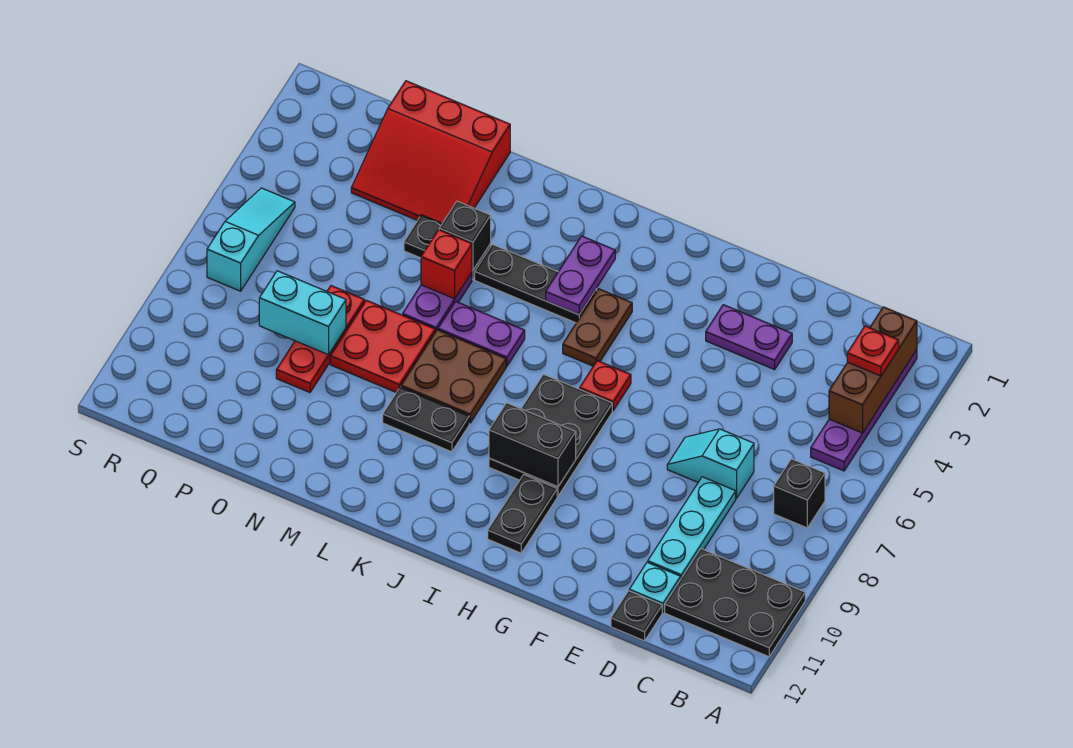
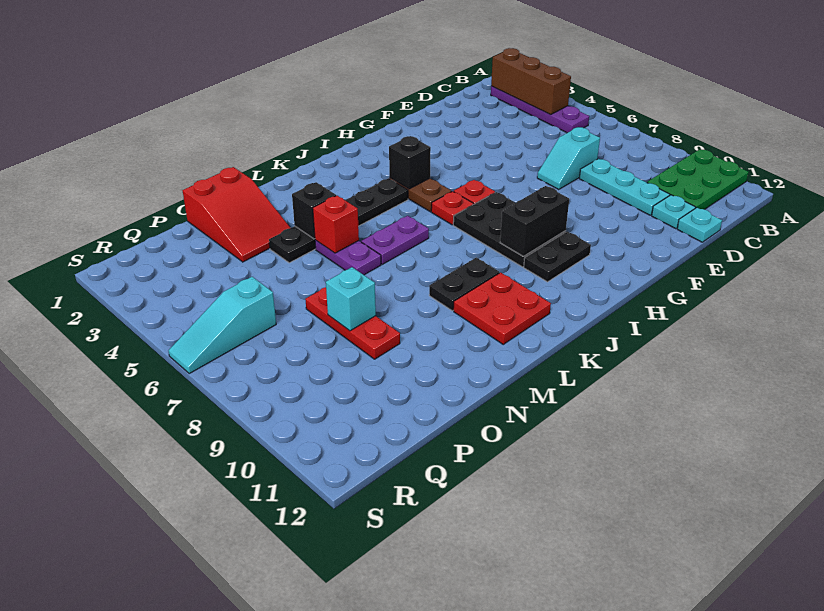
black 2x3 plate [665,549,805,657] -> green 2x3 plate [647,149,749,209]
red 1x1 plate [847,326,899,376] -> red 1x1 plate moved to [431,191,474,225]
black 1x1 brick [774,459,825,528] -> black 1x1 brick moved to [389,136,431,189]
black 1x1 plate [611,591,662,641] -> cyan 1x1 plate [677,208,722,242]
purple 1x2 plate [706,305,792,370] -> none
black 1x2 plate [488,475,557,553] -> black 1x2 plate turned to [524,232,591,282]
purple 1x2 plate [546,236,615,315] -> none
brown 2x2 plate [401,330,506,423] -> none
red 2x2 plate [330,300,435,393] -> red 2x2 plate moved to [454,272,551,344]
red 3x3 slope [351,81,510,223] -> red 2x3 slope [183,167,290,262]
cyan 1x2 brick [259,271,346,355] -> cyan 1x1 brick [326,267,376,331]
cyan 1x3 slope [207,188,295,291] -> cyan 1x3 slope turned to [168,277,276,373]

